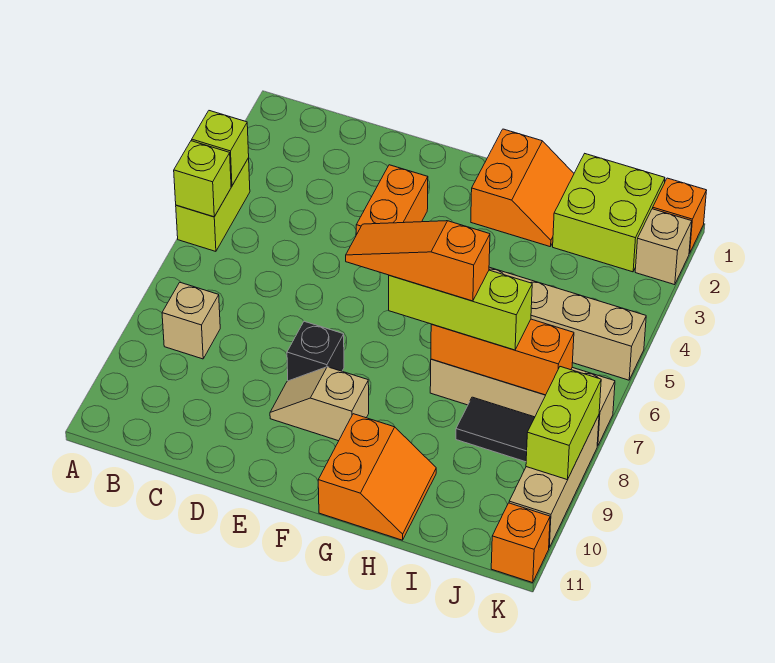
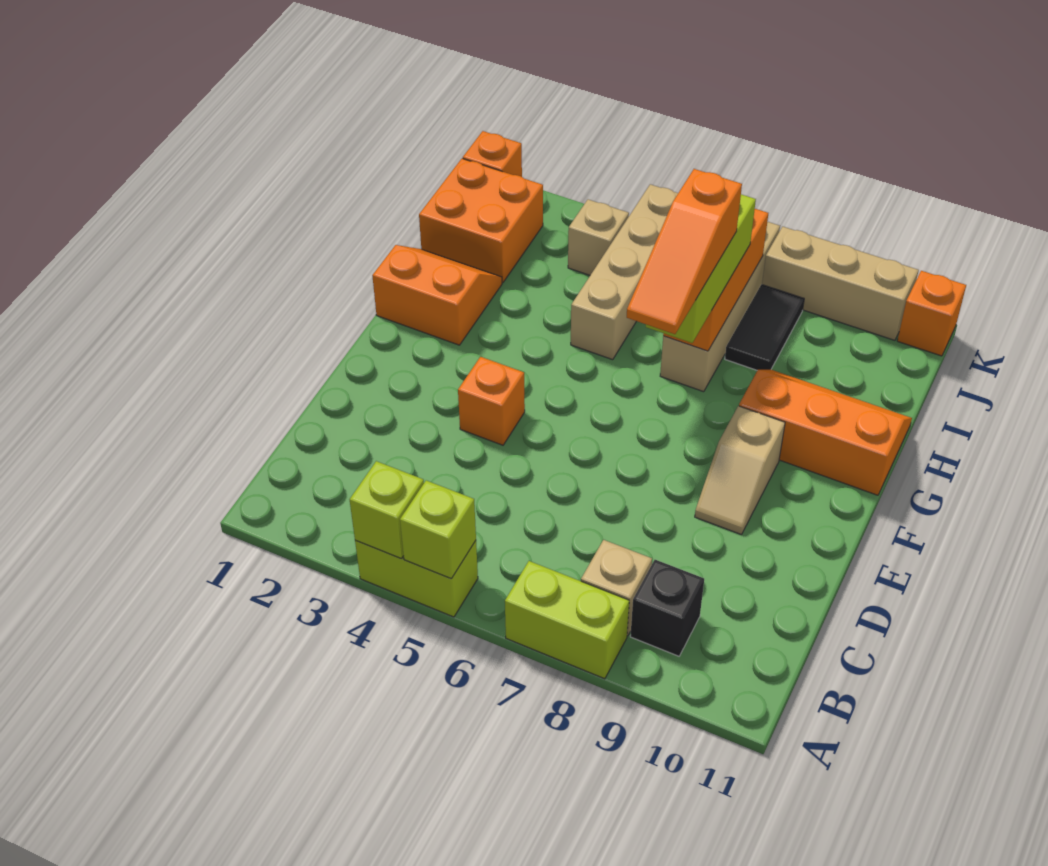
orange 1x2 brick [356,165,428,235] -> orange 1x1 brick [458,357,525,445]
black 1x1 brick [287,321,344,381] -> black 1x1 brick moved to [630,560,704,656]
orange 2x2 slope [318,414,436,540] -> orange 2x3 slope [739,370,912,495]
lime 2x2 brick [553,154,665,272] -> orange 2x2 brick [419,158,543,283]
tan 1x1 brick [635,209,692,285] -> tan 1x1 brick moved to [568,199,629,275]
lime 1x2 brick [526,367,601,480] -> lime 1x2 brick moved to [505,561,629,679]

